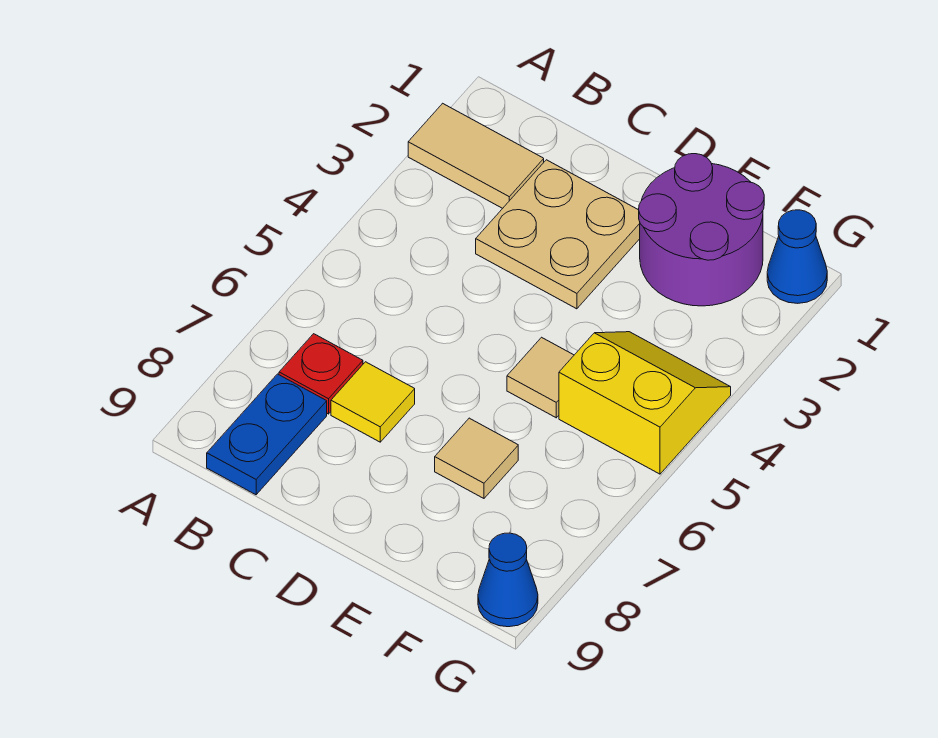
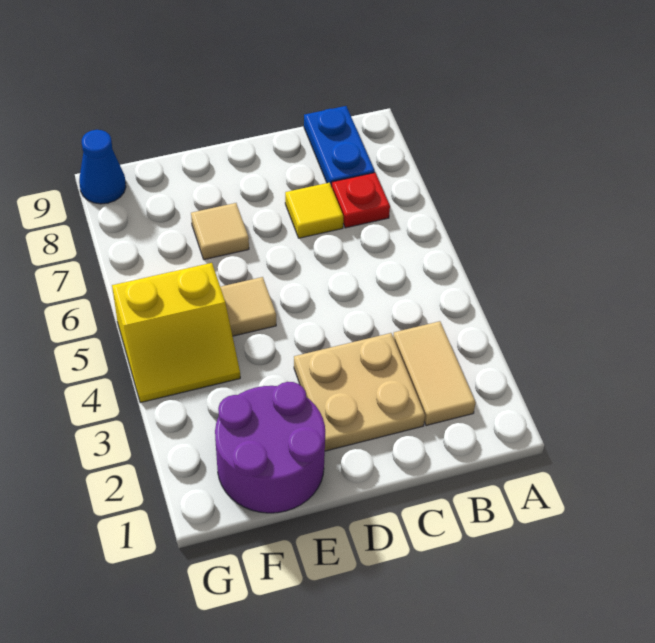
tan 1x2 tile [408,103,544,208] -> tan 1x2 tile turned to [393,321,476,426]
blue 1x1 cone [767,210,827,303] -> none

